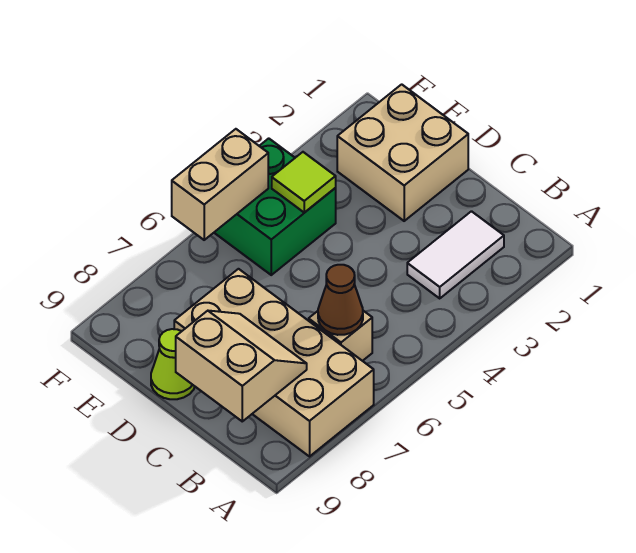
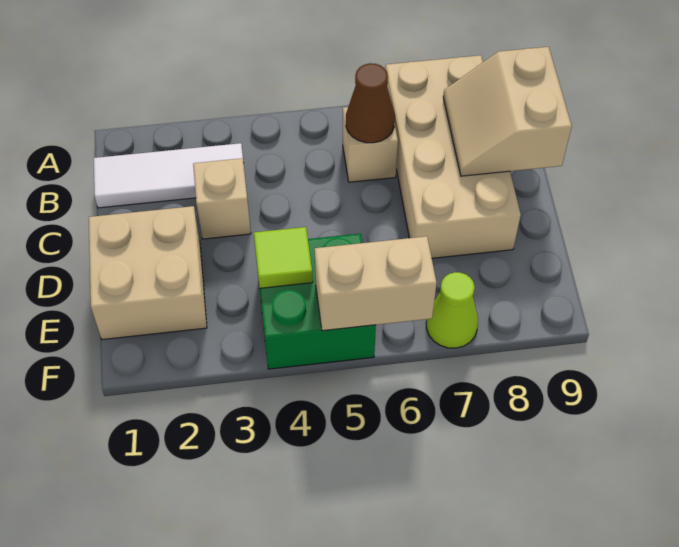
white 1x2 tile [407,211,504,298] -> white 1x3 tile [94,143,243,208]
none -> tan 1x1 brick [193,158,251,239]
lime 1x1 cone [151,329,195,399] -> lime 1x1 cone moved to [426,272,478,348]

